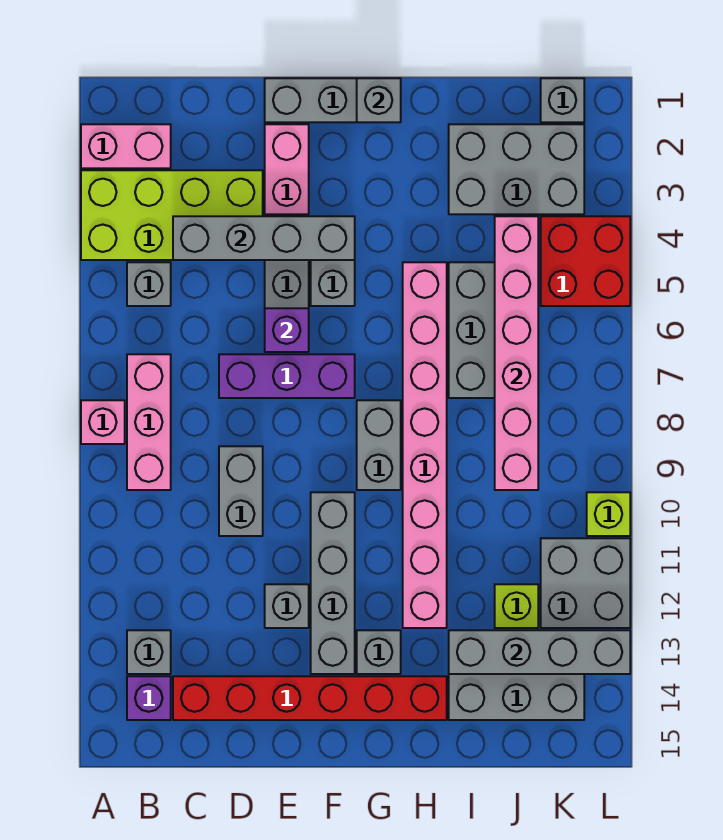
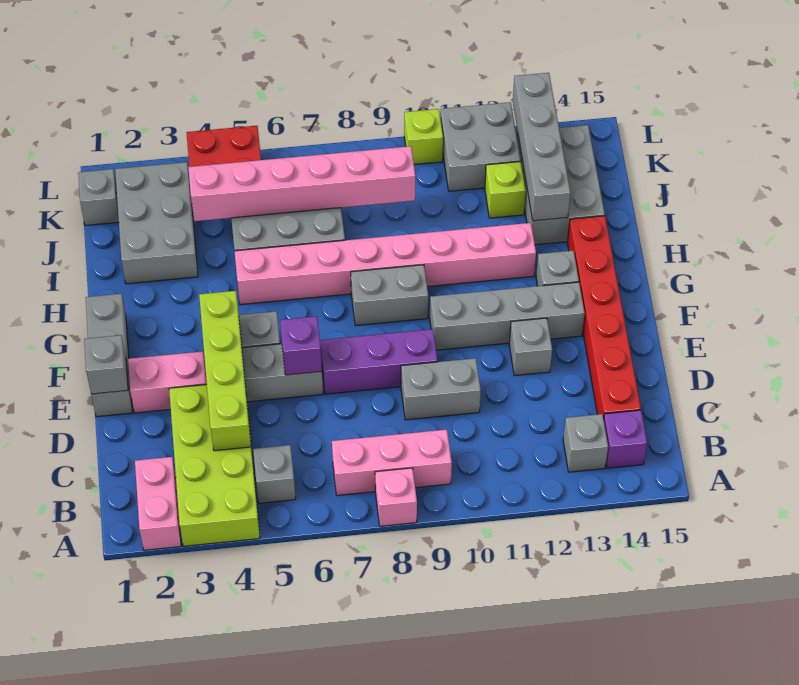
grey 1x4 brick [173,216,355,260] -> lime 1x4 brick [199,291,251,451]
purple 1x3 brick [219,354,355,398] -> purple 1x3 brick turned to [320,329,437,394]
grey 1x1 brick [357,78,401,122] -> grey 1x1 brick moved to [84,335,128,394]

